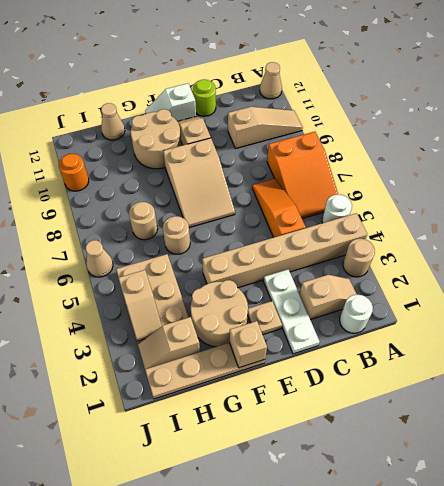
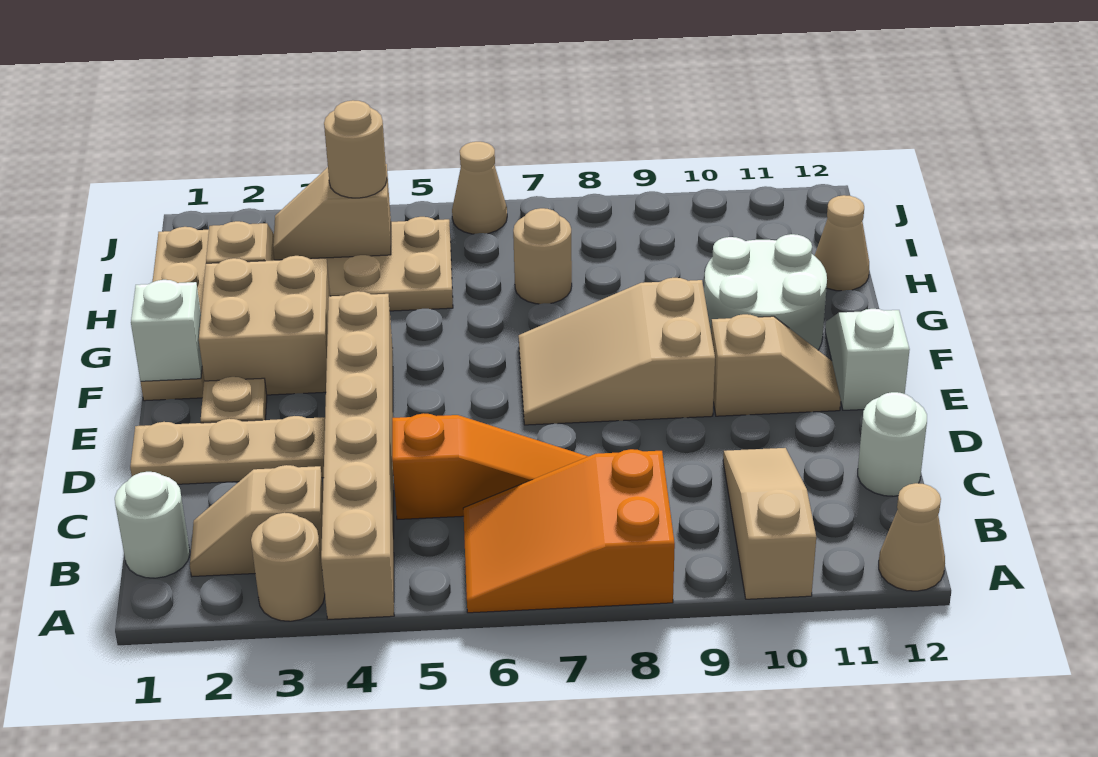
white 1x1 round brick [322,194,352,223] -> white 1x1 round brick moved to [858,392,927,496]
tan 1x3 slope [228,107,303,149] -> tan 1x3 slope turned to [723,448,816,599]
tan 1x2 slope [299,275,357,320] -> tan 1x2 slope turned to [190,465,323,576]
white 1x3 plate [263,269,320,354] -> tan 1x3 plate [130,416,325,484]
lime 1x1 round brick [193,79,216,116] -> none
tan 1x1 brick [229,321,267,368] -> white 1x1 brick [131,280,202,381]
tan 2x2 round brick [191,280,248,347] -> tan 2x2 brick [199,256,330,395]
tan 2x2 round brick [131,109,181,169] -> white 2x2 round brick [704,234,827,350]
tan 1x1 round brick [163,216,190,254] -> tan 1x1 round brick moved to [324,100,387,198]
orange 1x1 round brick [59,154,89,191] -> none

